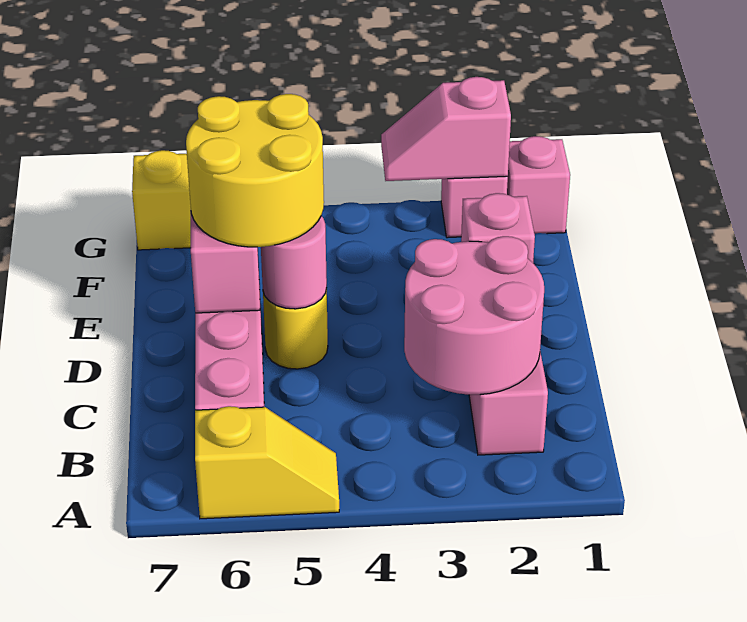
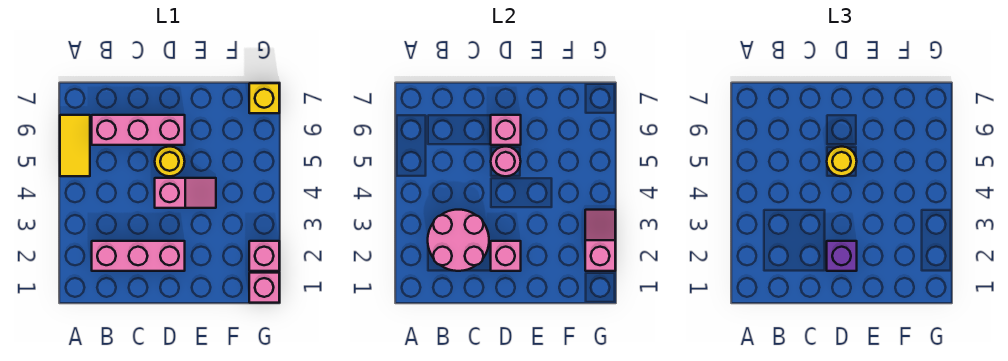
yellow 1x2 slope [195,406,339,519] -> yellow 1x2 tile [60,115,90,176]
none -> purple 1x1 brick [827,241,857,271]
none -> pink 1x2 slope [155,178,216,208]
yellow 2x2 round brick [186,94,324,247] -> yellow 1x1 round brick [827,147,857,176]

